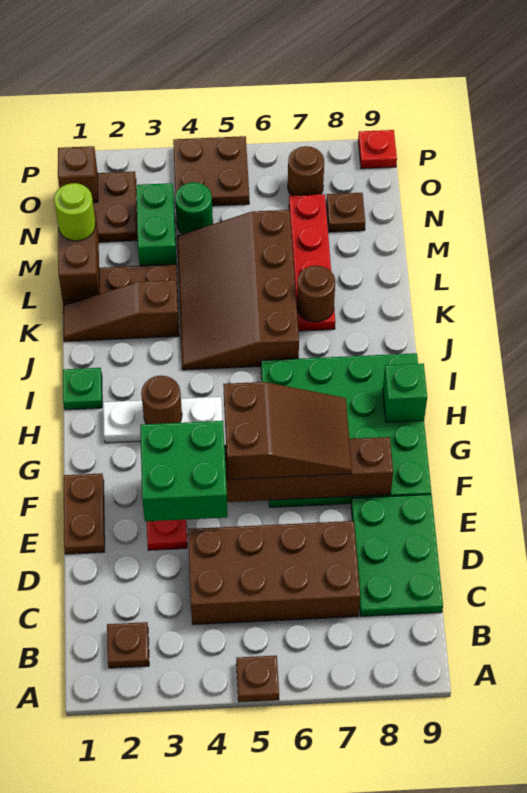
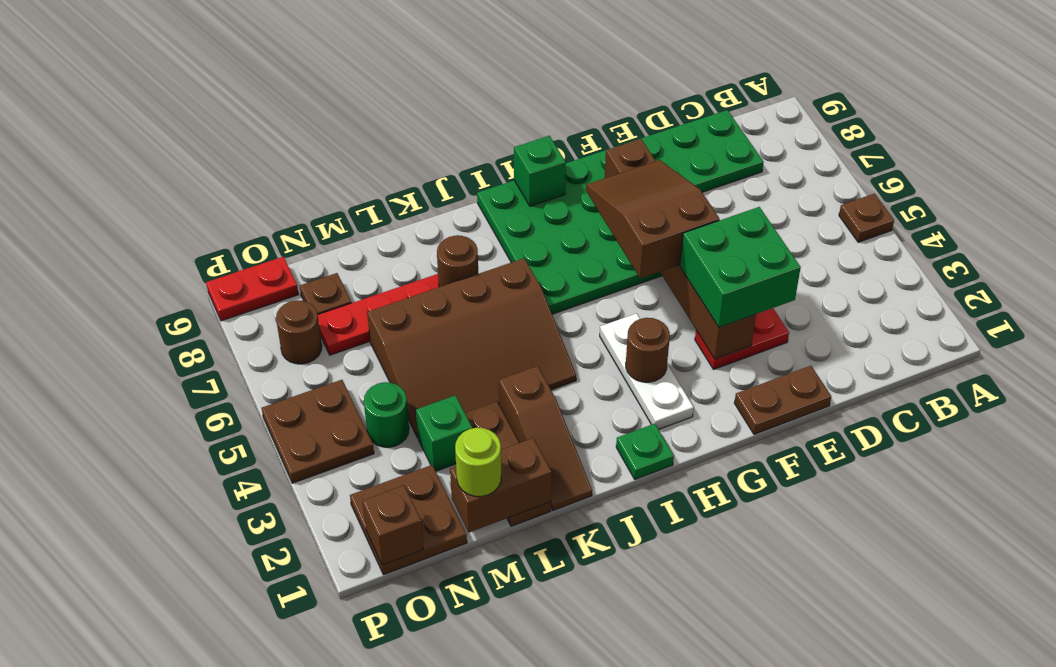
brown 1x1 plate [107,622,149,668] -> none
brown 2x4 brick [188,521,360,625] -> none
green 1x2 brick [136,183,177,267] -> green 1x1 brick [416,395,472,471]
red 1x1 plate [358,130,397,169] -> red 1x2 plate [206,257,299,321]

